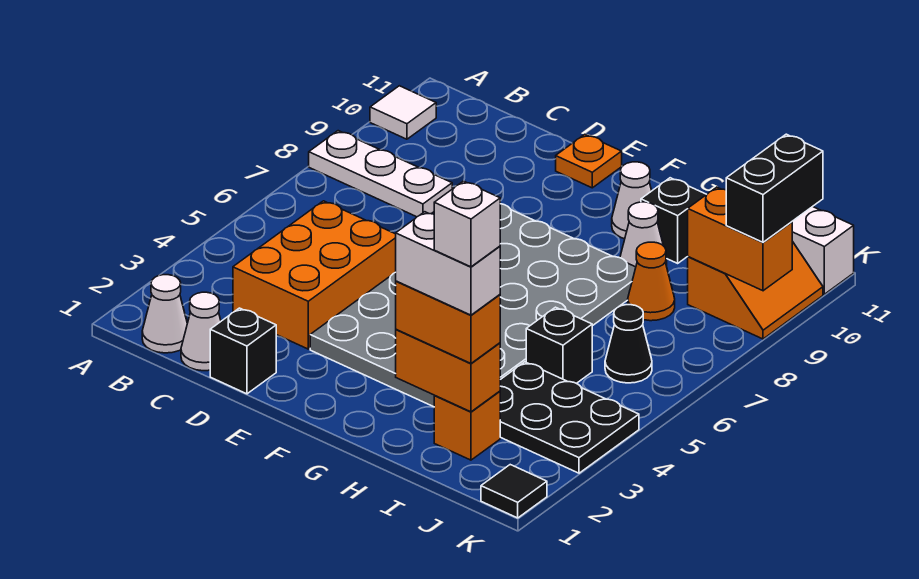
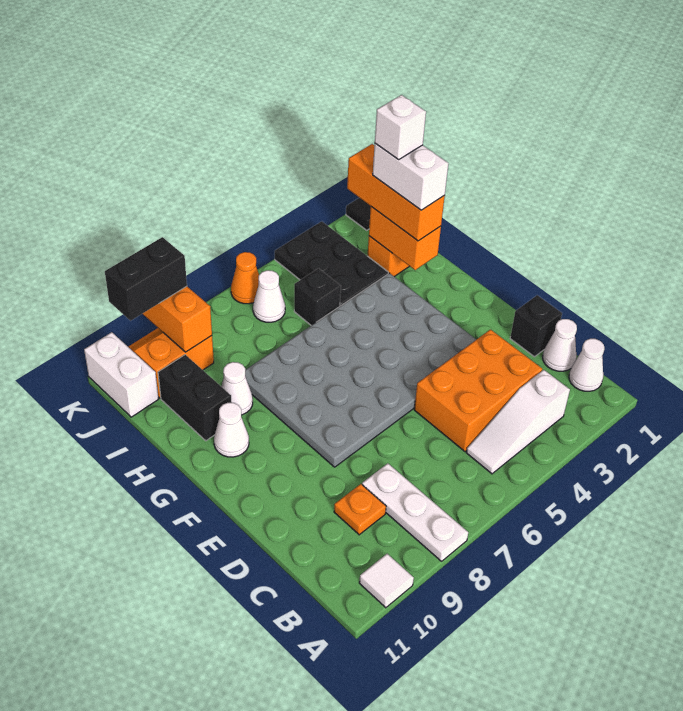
none -> white 1x3 slope [466,370,570,474]
orange 1x1 plate [556,134,622,188] -> orange 1x1 plate moved to [334,484,386,535]
orange 1x2 brick [396,281,500,363] -> orange 1x3 brick [347,144,445,241]
black 1x1 brick [641,178,707,263] -> black 1x2 brick [158,355,232,441]
orange 1x1 cone [628,242,675,321] -> orange 1x1 cone moved to [231,252,259,304]
black 1x1 cone [605,305,652,383] -> white 1x1 cone [253,270,285,322]

